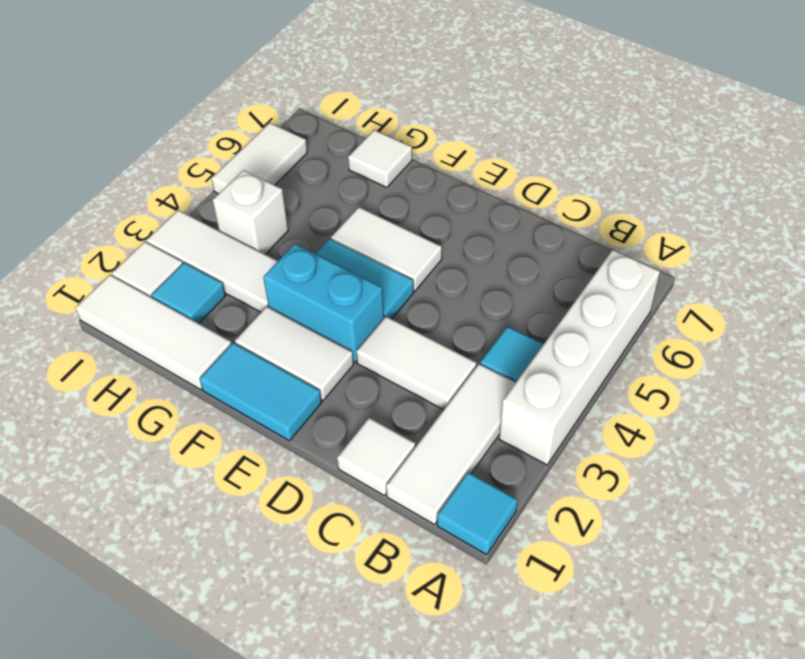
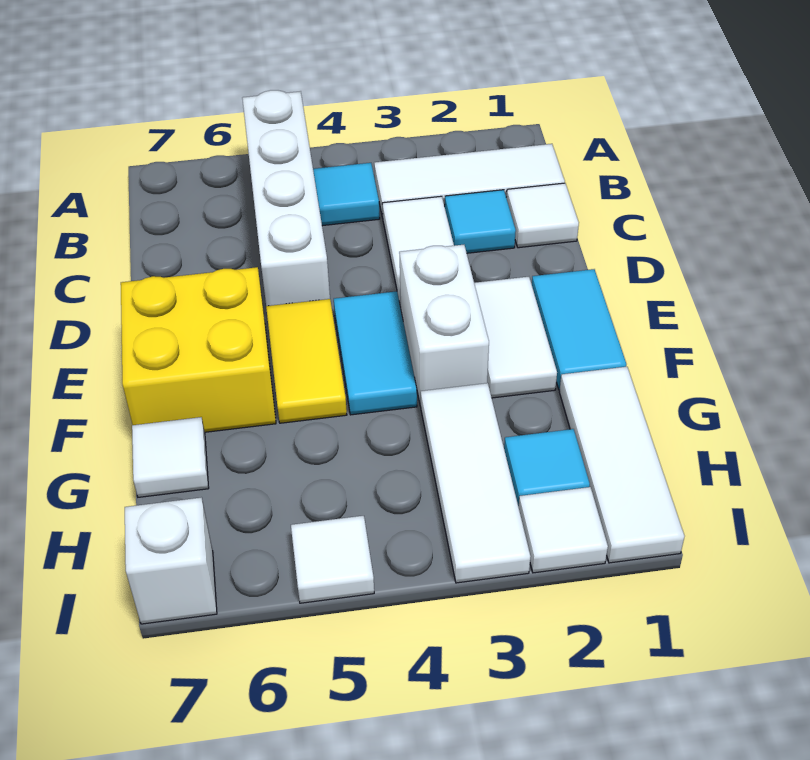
cyan 1x1 tile [437,472,518,555] -> cyan 1x1 tile moved to [445,190,516,253]
white 1x4 brick [499,250,660,465] -> white 1x4 brick turned to [242,90,330,306]
cyan 1x2 brick [263,244,384,362] -> white 1x2 brick [399,245,489,406]
white 1x2 tile [331,207,442,291] -> yellow 1x2 tile [266,299,347,423]
none -> yellow 2x2 brick [121,267,276,432]
white 1x1 brick [213,170,288,254] -> white 1x1 brick moved to [125,498,217,624]
white 1x2 tile [212,123,307,194] -> white 1x1 tile [291,516,374,603]

